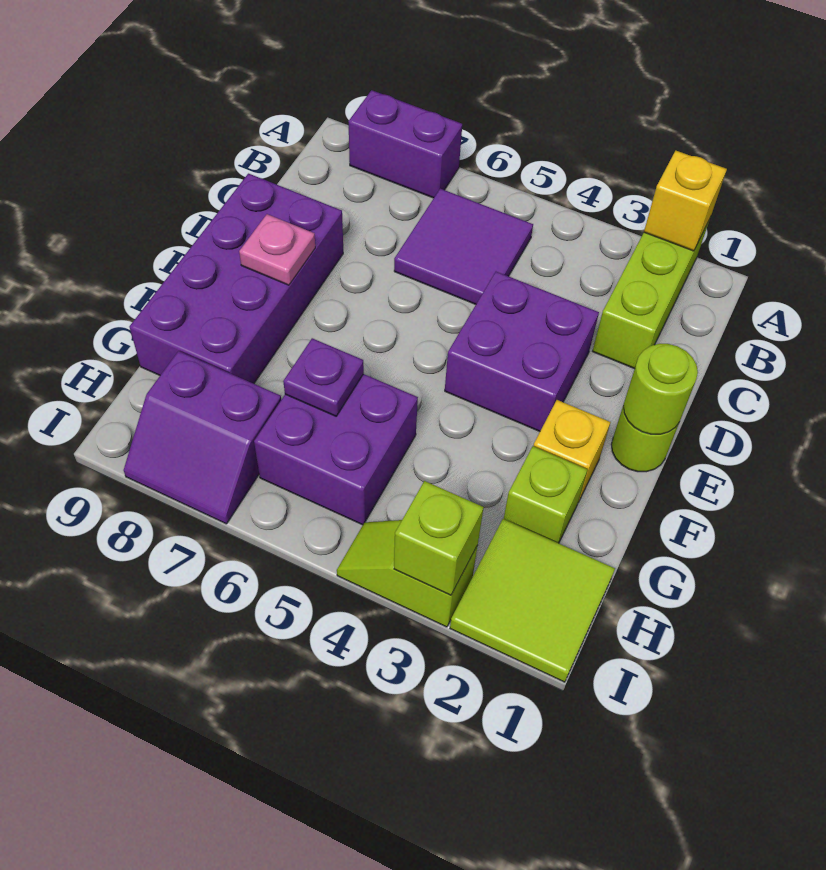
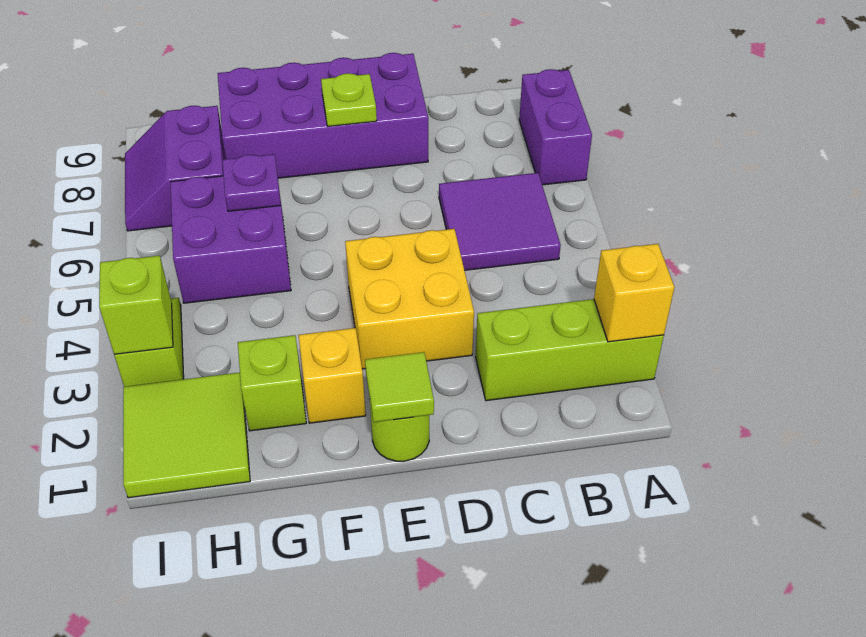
purple 2x2 brick [445,272,599,431] -> yellow 2x2 brick [345,229,474,369]
lime 1x1 round brick [623,344,698,434] -> lime 1x1 tile [365,352,434,422]
pink 1x1 plate [239,214,315,285] -> lime 1x1 plate [321,73,377,126]

